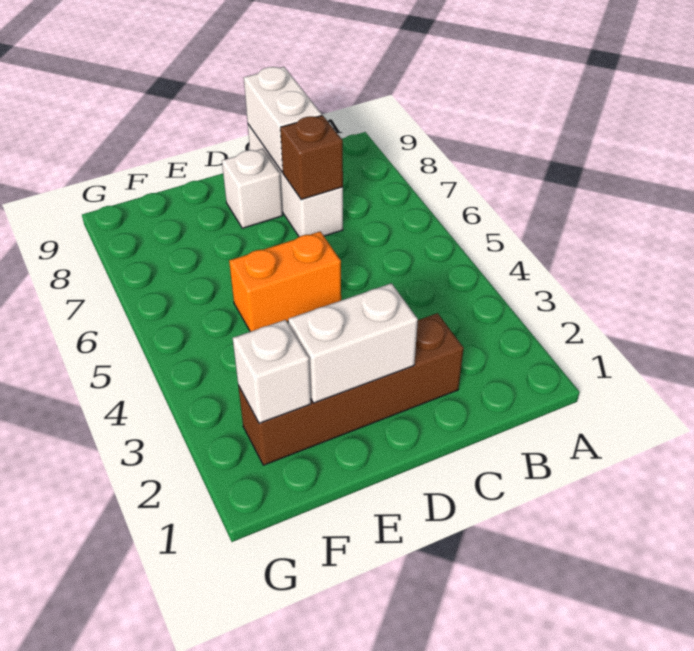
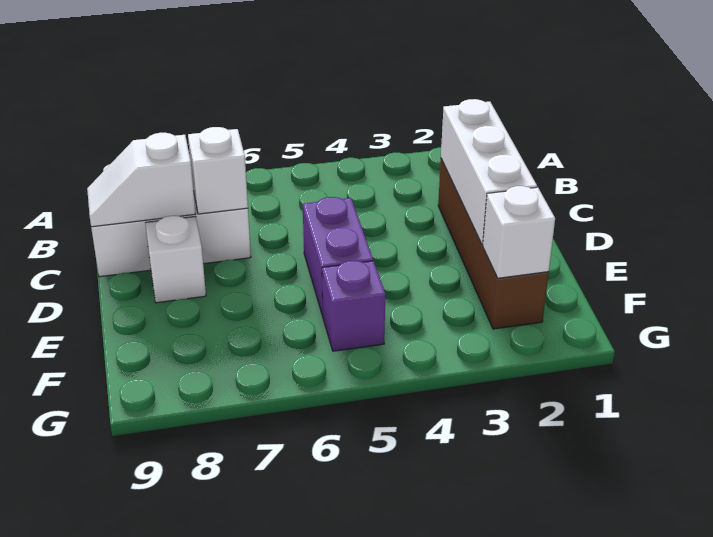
brown 1x1 brick [280,115,343,199] -> white 1x1 brick [188,127,248,214]
white 1x2 brick [244,67,322,172] -> white 1x2 slope [87,133,195,227]
white 1x2 brick [288,283,418,403] -> white 1x3 brick [441,99,537,245]
orange 1x2 brick [229,232,341,332] -> purple 1x2 brick [303,197,373,315]
none -> purple 1x1 brick [322,261,385,351]

